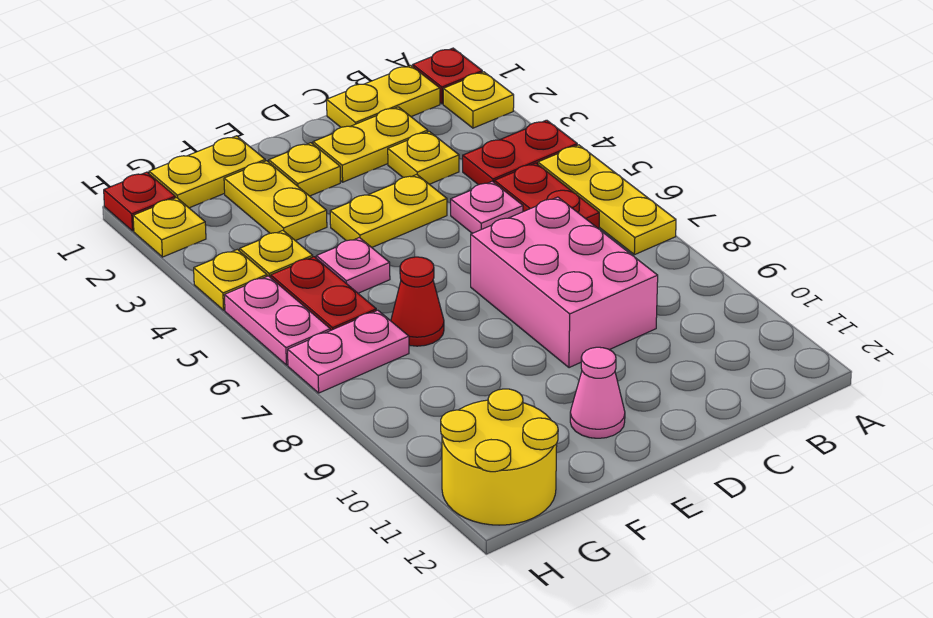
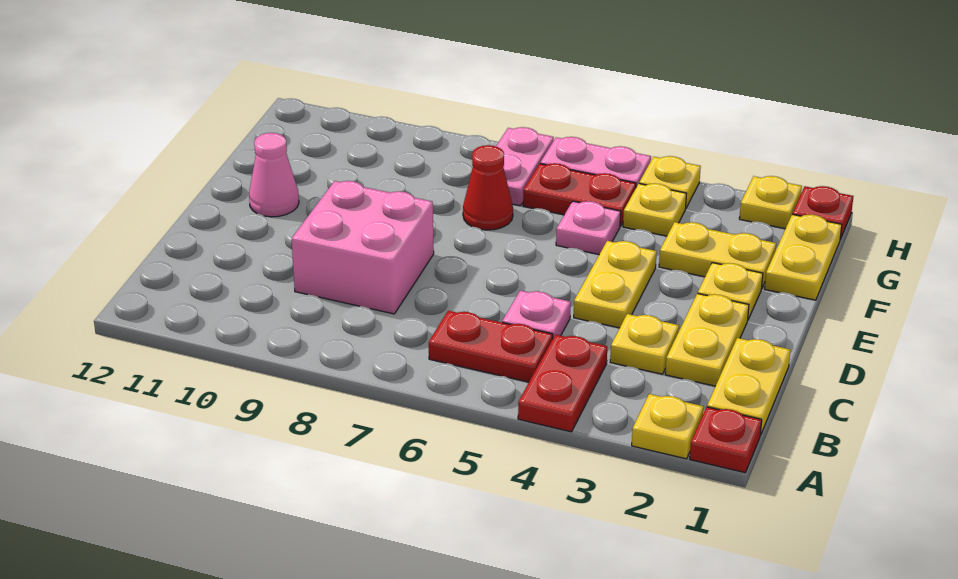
yellow 1x3 plate [538,145,676,255] -> none
pink 2x3 brick [471,197,658,368] -> pink 2x2 brick [291,181,434,314]
yellow 2x2 round brick [441,389,558,525] -> none

